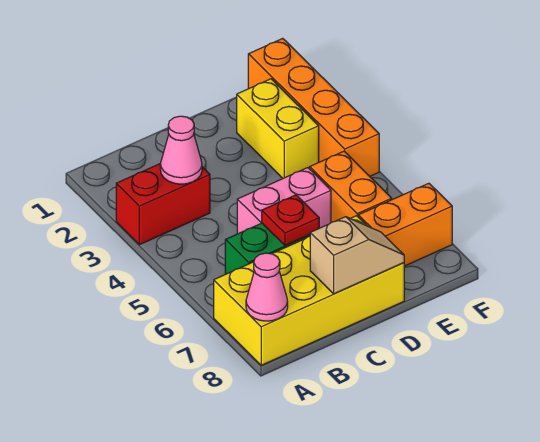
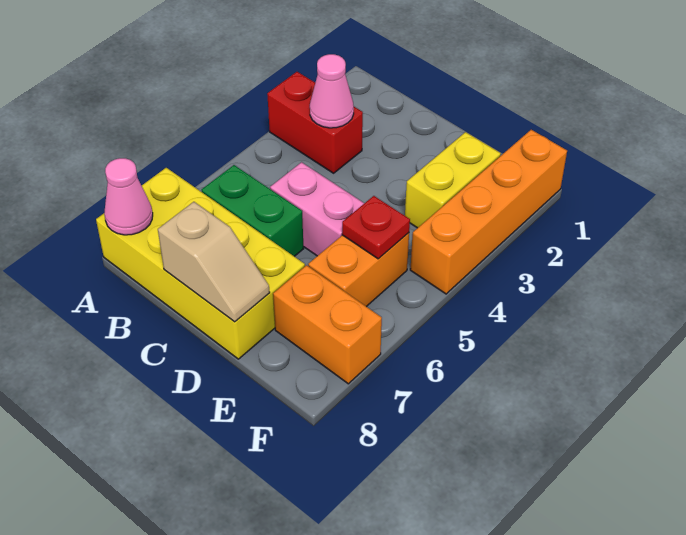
red 1x1 plate [262,195,319,245] -> red 1x1 plate moved to [342,196,410,259]

